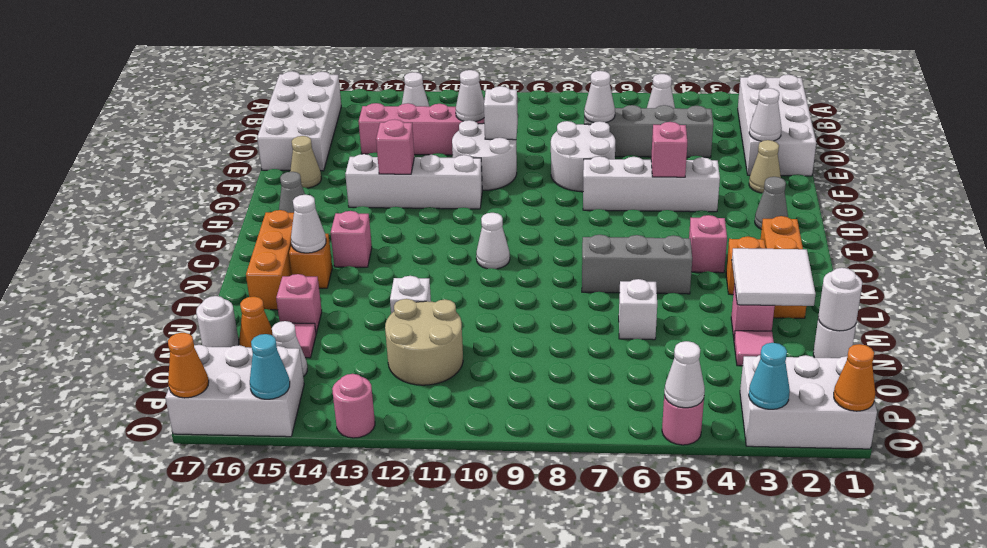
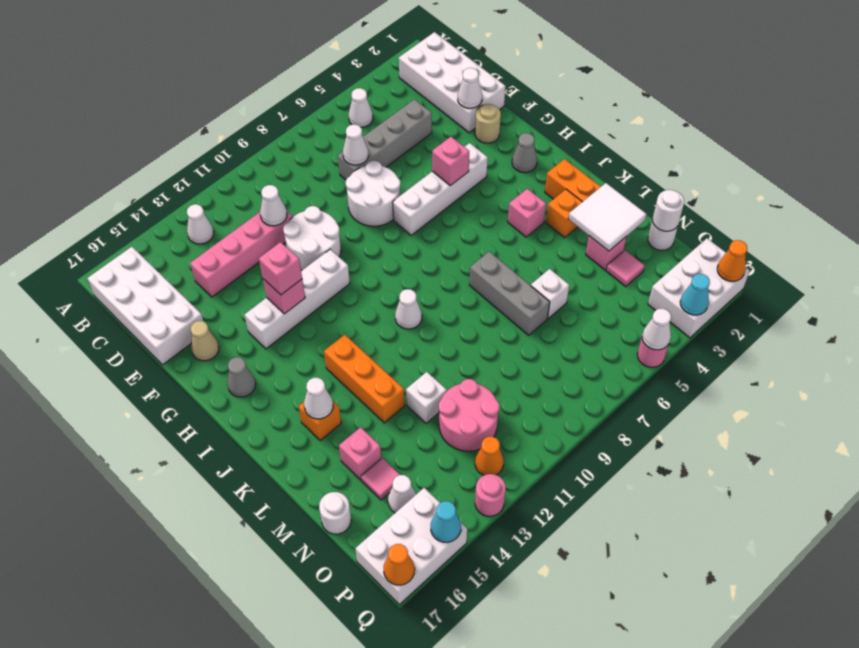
white 1x1 brick [484,86,518,140] -> none
tan 1x1 cone [749,140,781,193] -> tan 1x1 round brick [475,104,501,143]
pink 1x1 brick [331,211,372,267] -> pink 1x1 brick moved to [259,242,302,295]
orange 1x3 brick [246,210,294,310] -> orange 1x3 brick moved to [324,335,405,423]
grey 1x3 brick [582,235,692,294] -> grey 1x3 brick turned to [469,252,550,335]
tan 2x2 round brick [385,299,463,385] -> pink 2x2 round brick [439,379,499,451]
orange 1x1 cone [239,296,273,348] -> orange 1x1 cone moved to [475,437,504,475]

